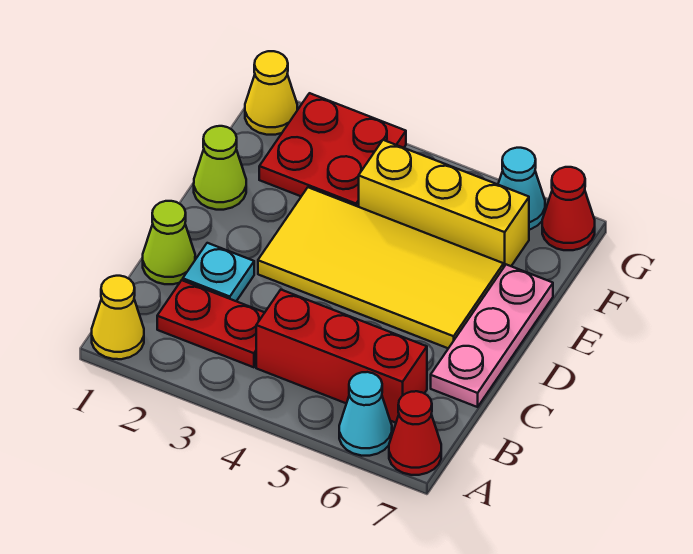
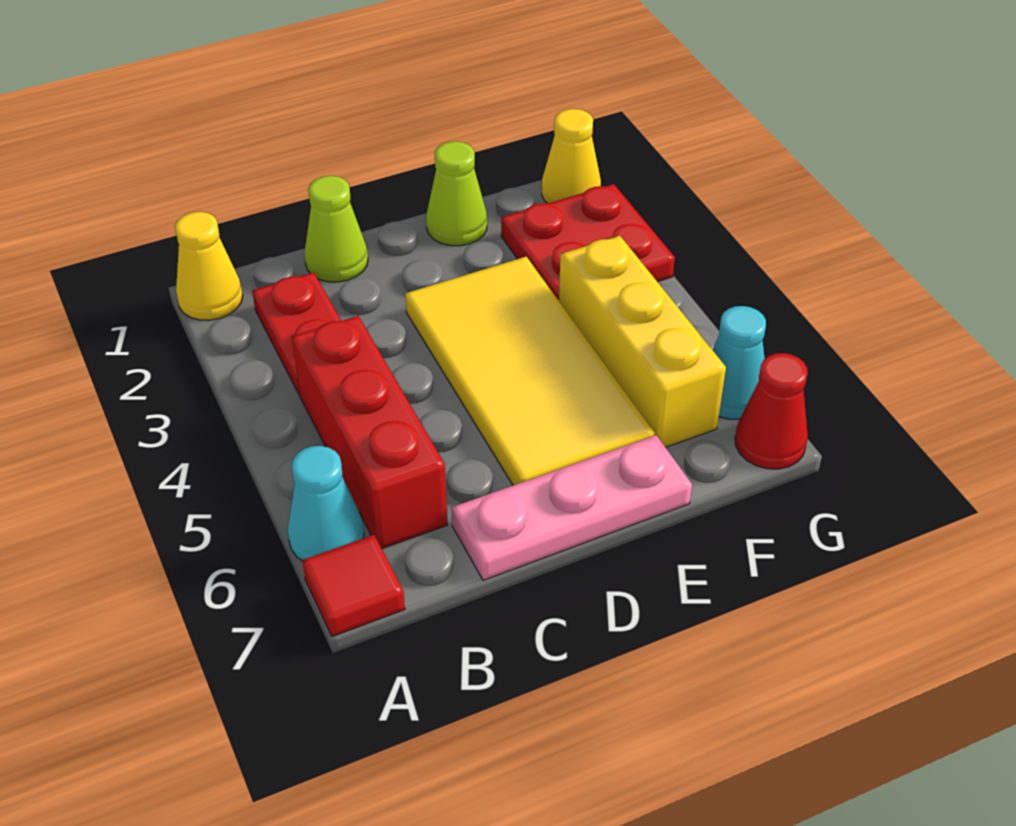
red 1x1 cone [389,391,441,475] -> red 1x1 tile [302,535,405,637]
cyan 1x1 plate [183,243,254,301] -> none

